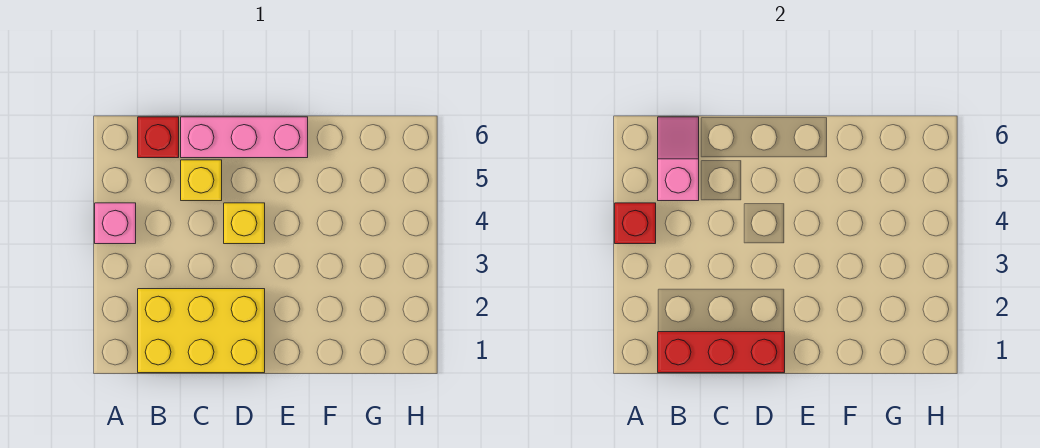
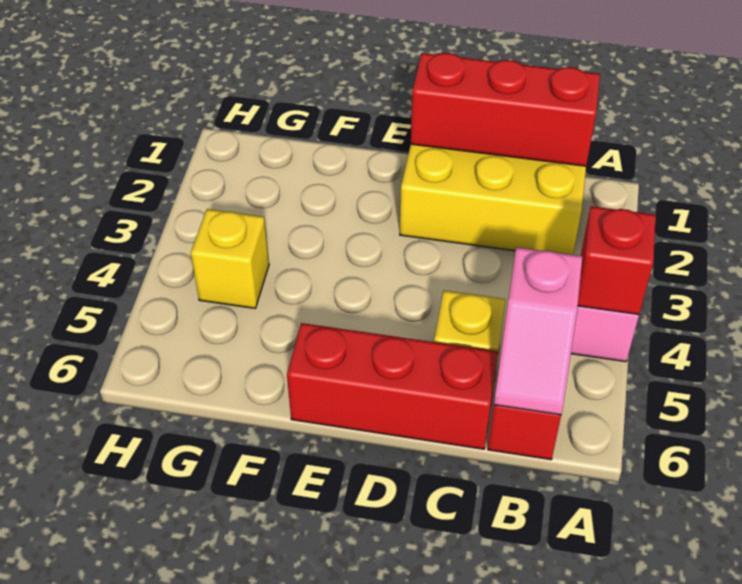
pink 1x3 brick [181,117,308,158] -> red 1x3 brick [287,323,498,449]
yellow 1x1 brick [224,203,265,244] -> yellow 1x1 brick moved to [191,209,269,308]

